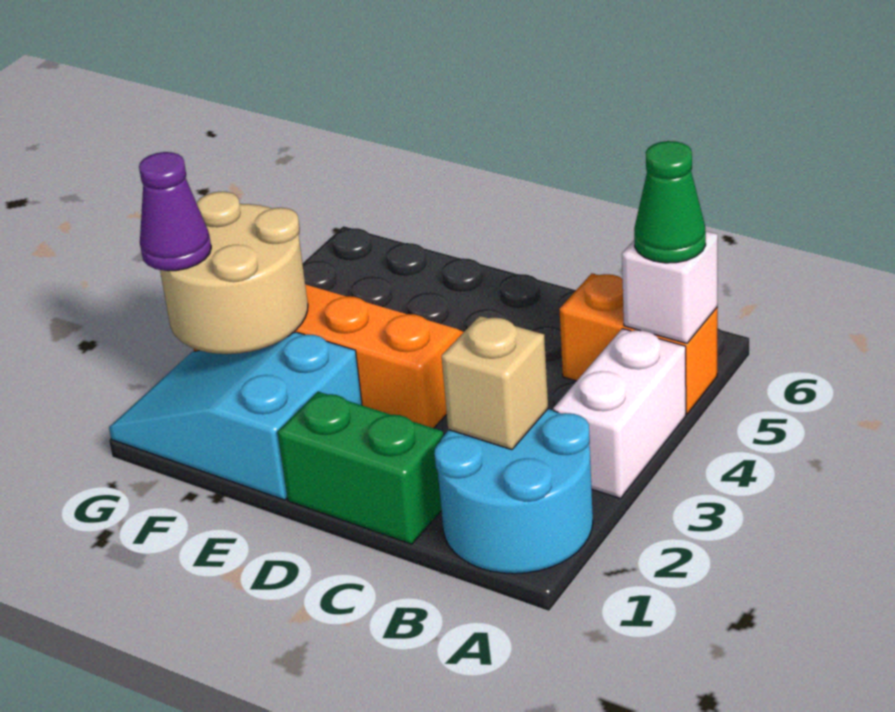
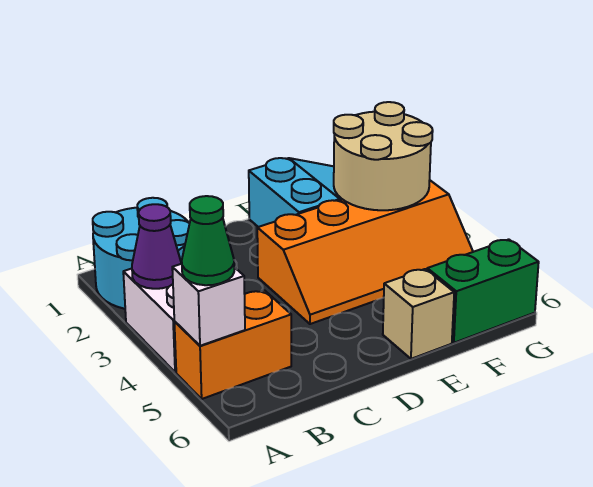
tan 1x1 brick [442,316,548,450] -> tan 1x1 brick moved to [383,269,454,359]
green 1x2 brick [278,392,444,544] -> green 1x2 brick moved to [427,239,539,343]
purple 1x1 cone [139,152,211,271] -> purple 1x1 cone moved to [132,204,181,289]

